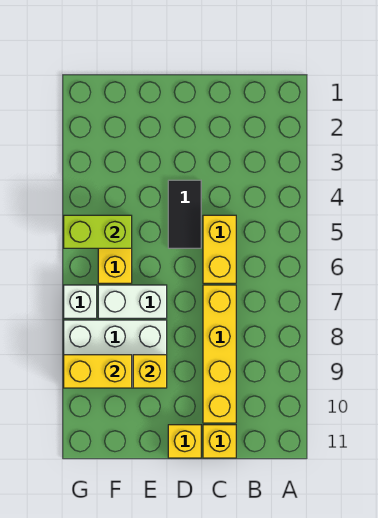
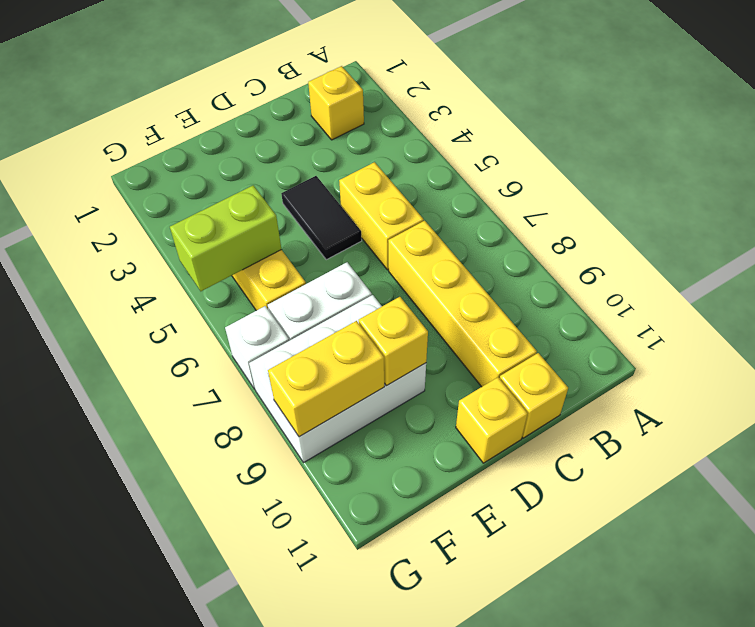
none -> yellow 1x1 brick [308,66,364,140]

